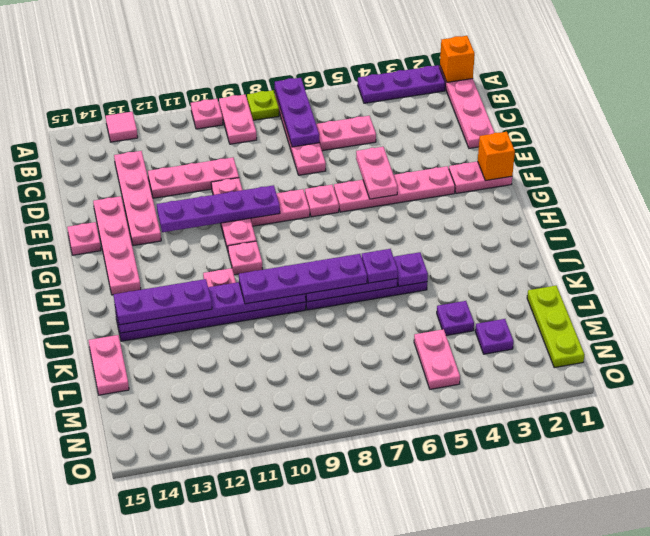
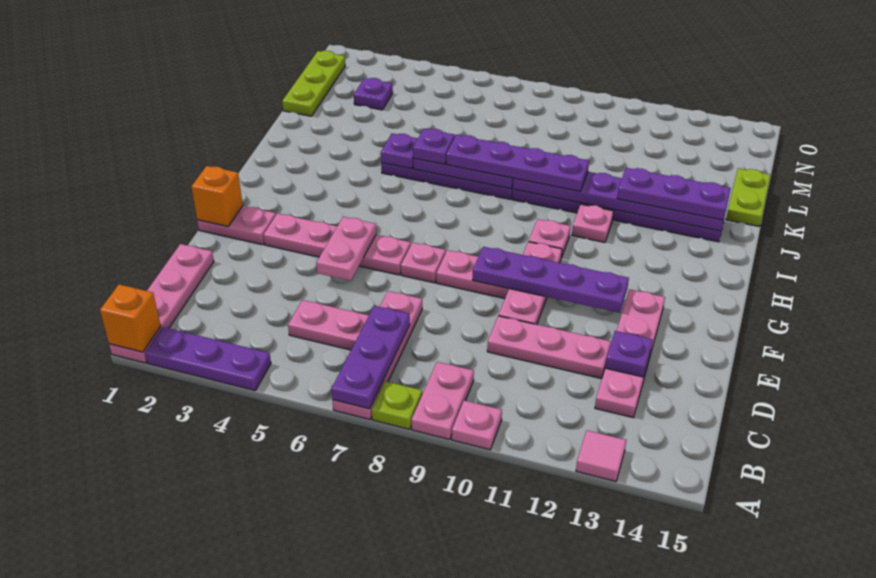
pink 1x4 plate [93,196,141,295] -> none
pink 1x1 plate [67,222,101,255] -> none
pink 1x2 plate [89,335,129,395] -> lime 1x2 plate [726,168,771,227]
purple 1x1 plate [437,301,474,336] -> purple 1x1 plate moved to [605,331,653,377]
pink 1x2 plate [414,329,460,389] -> none

